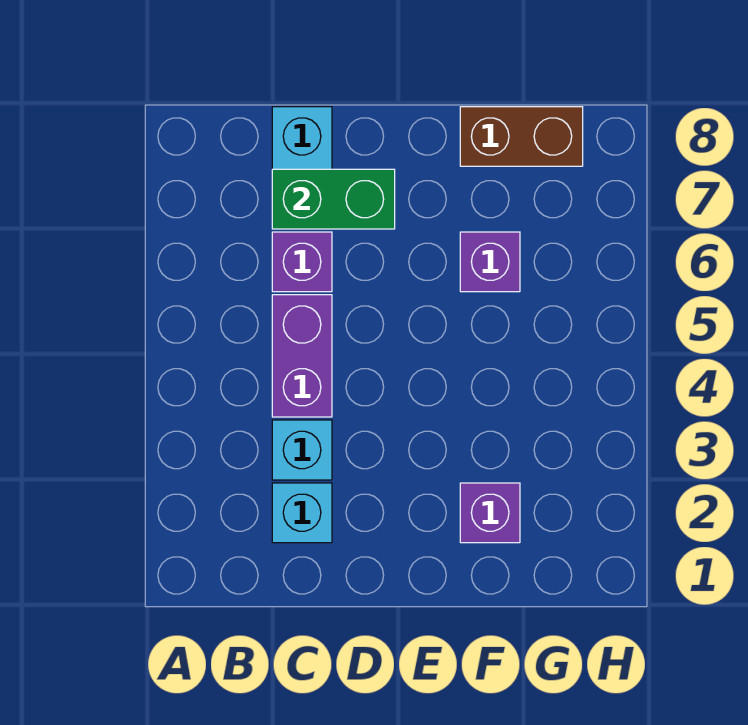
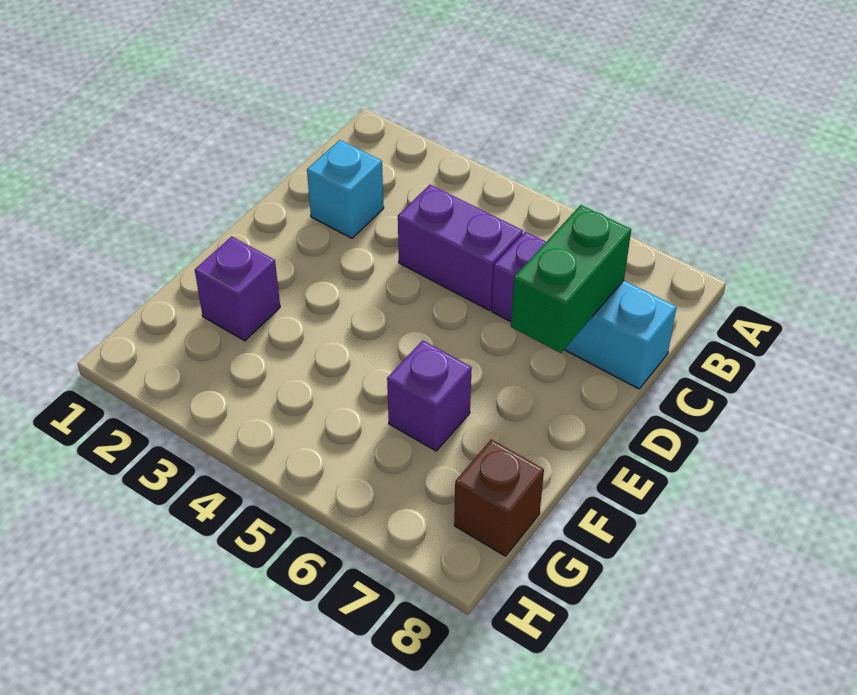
cyan 1x1 brick [272,420,332,480] -> none
brown 1x2 brick [460,107,583,166] -> brown 1x1 brick [454,439,544,556]

